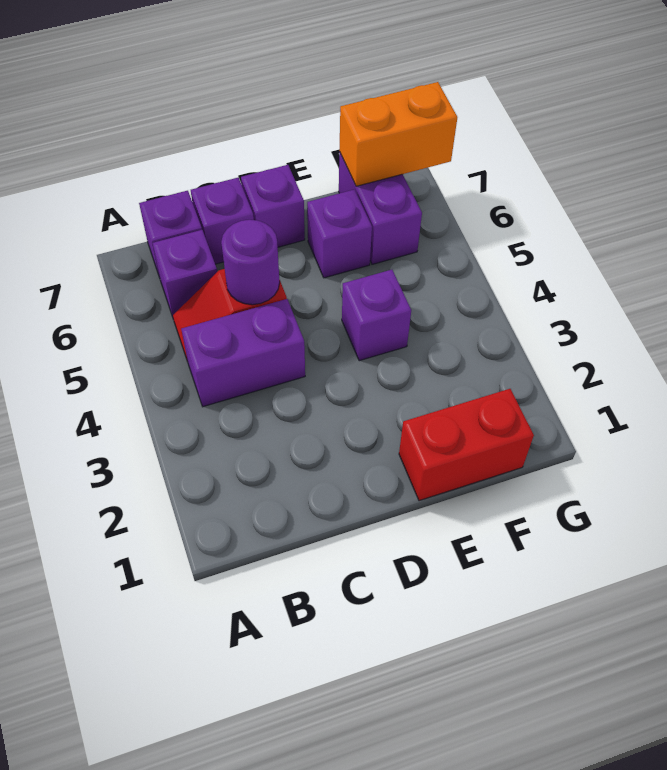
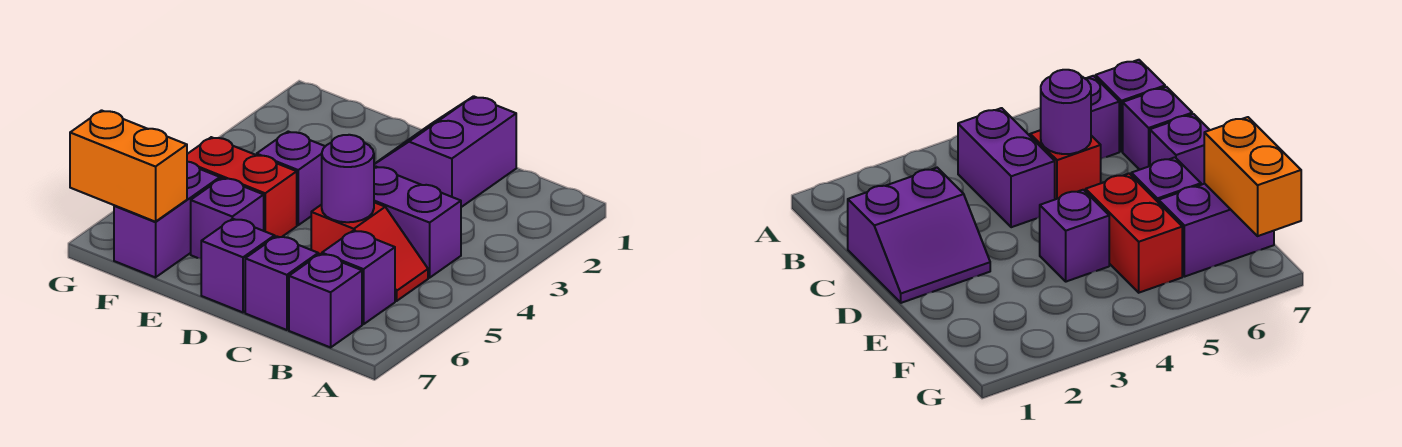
none -> purple 2x2 slope [374,96,516,207]
red 1x2 brick [399,389,534,501] -> red 1x2 brick moved to [187,137,297,237]

